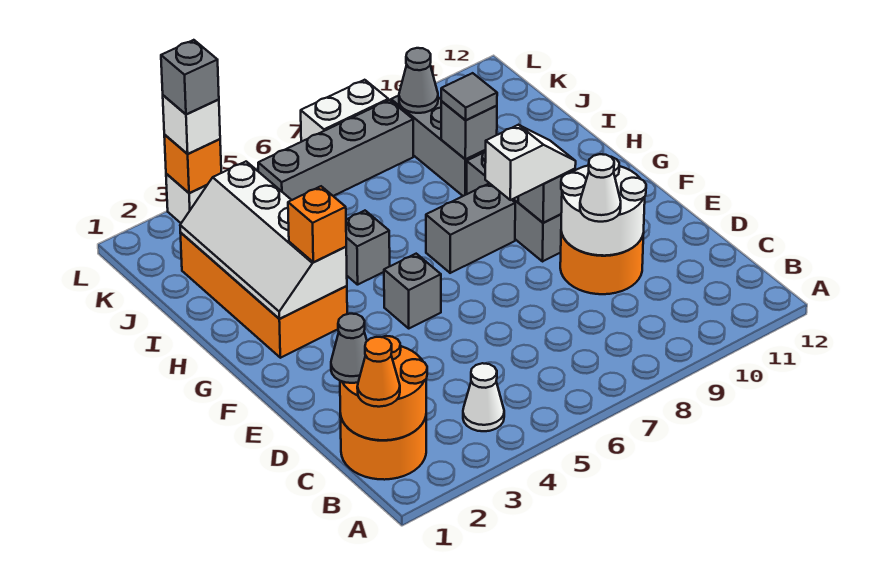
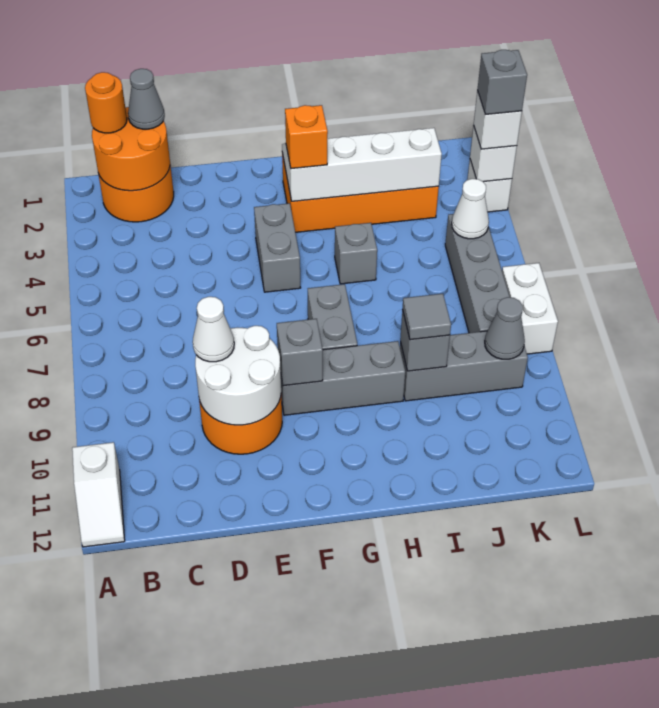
orange 1x1 cone [357,337,400,407] -> orange 1x1 round brick [85,72,127,133]
white 1x1 cone [463,363,504,431] -> white 1x1 cone moved to [452,179,489,239]
grey 1x1 brick [384,254,441,328] -> grey 1x2 brick [254,203,301,292]
white 1x2 slope [485,125,576,200] -> white 1x2 slope moved to [72,442,125,547]
orange 1x1 brick [164,135,221,193] -> white 1x1 brick [470,125,517,182]

